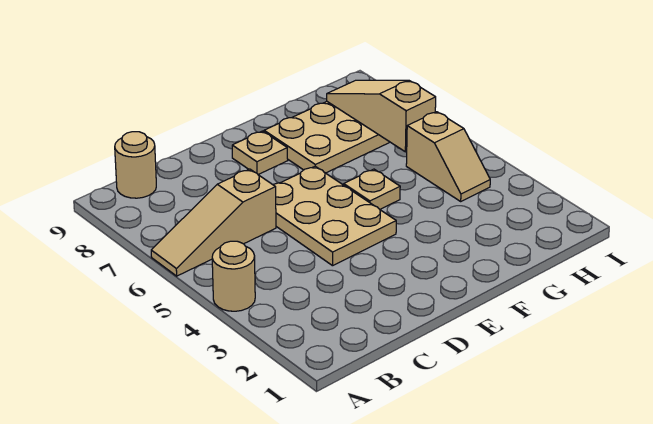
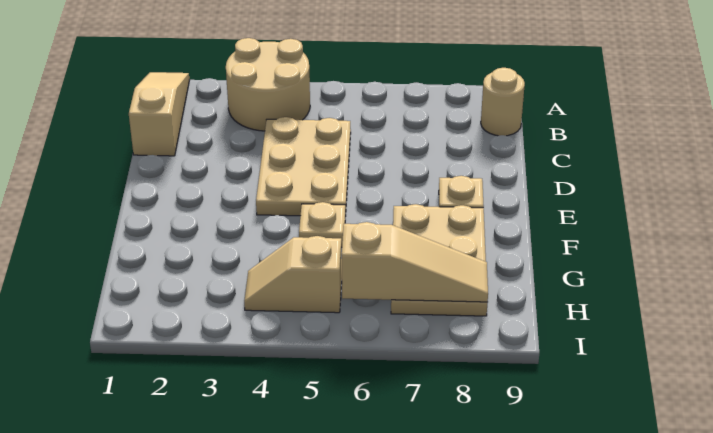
tan 1x1 round brick [212,241,255,311] -> tan 2x2 round brick [226,38,310,131]
tan 1x3 slope [151,169,276,276] -> tan 1x3 slope moved to [129,72,189,156]
tan 2x3 plate [273,166,396,266] -> tan 2x3 plate turned to [256,117,351,216]

